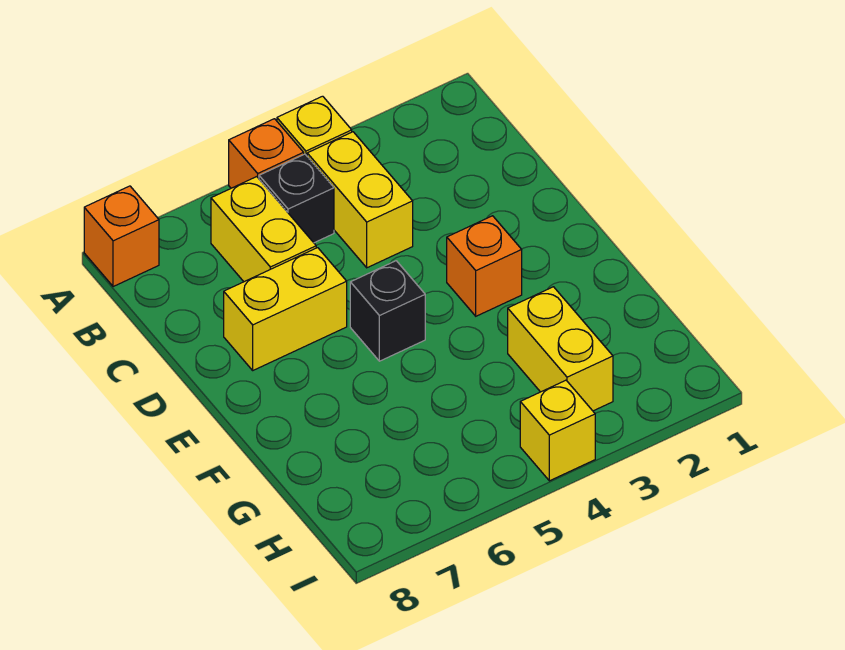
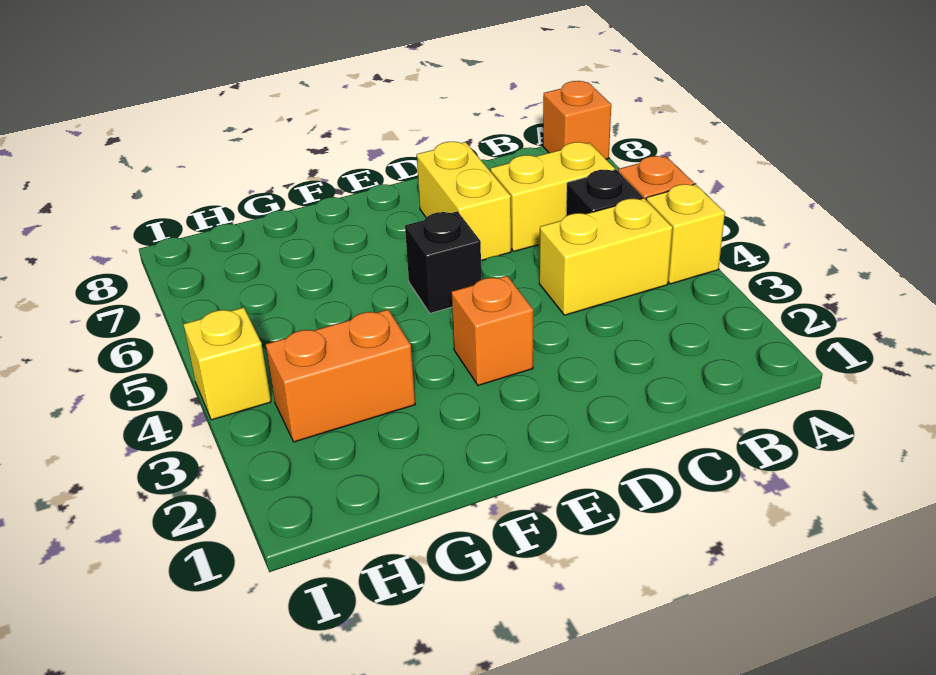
yellow 1x2 brick [508,287,613,411] -> orange 1x2 brick [266,310,415,442]

